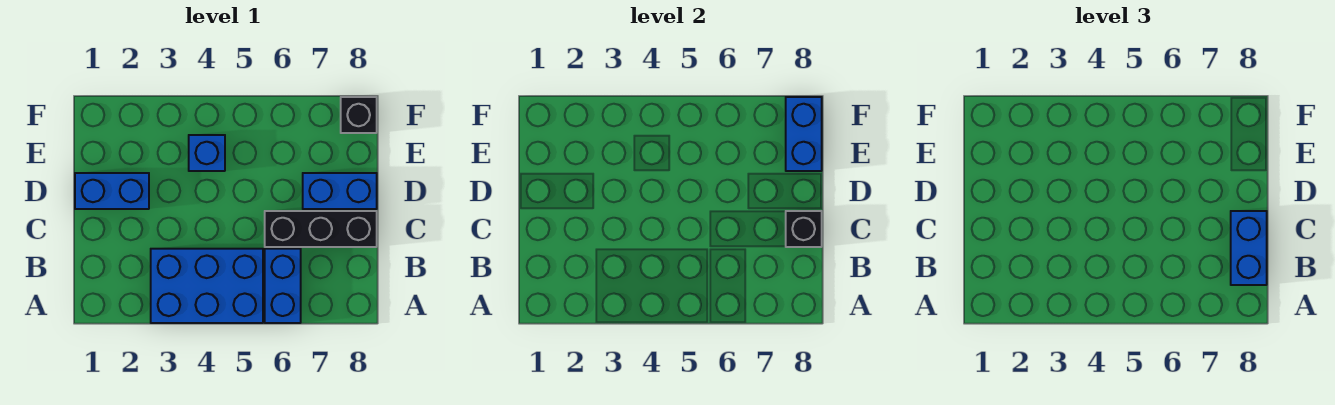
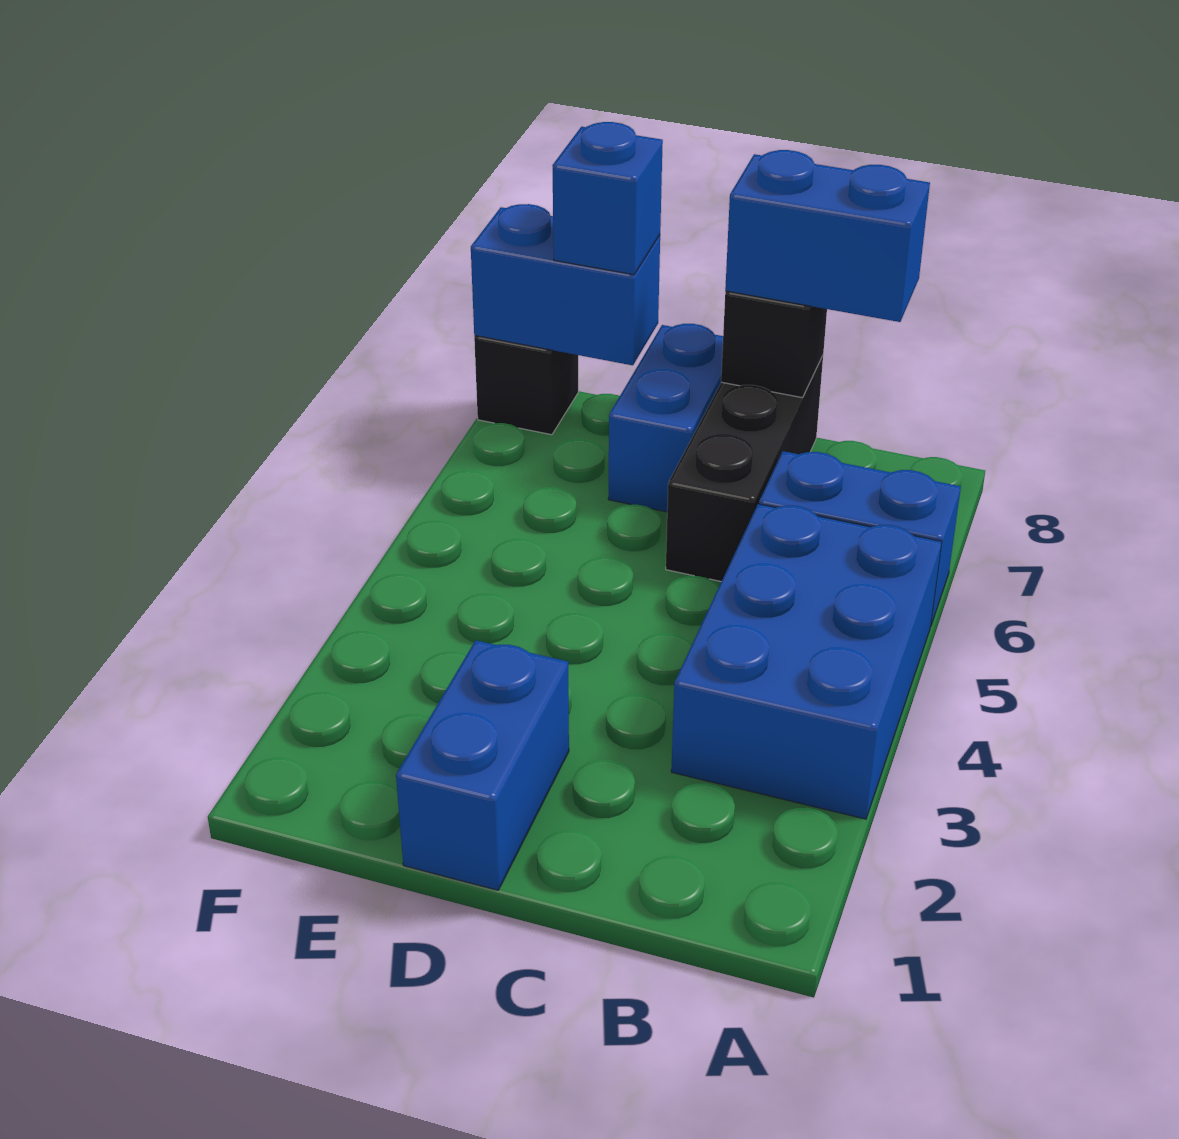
blue 1x1 brick [189,135,225,171] -> blue 1x1 brick moved to [552,122,663,275]

